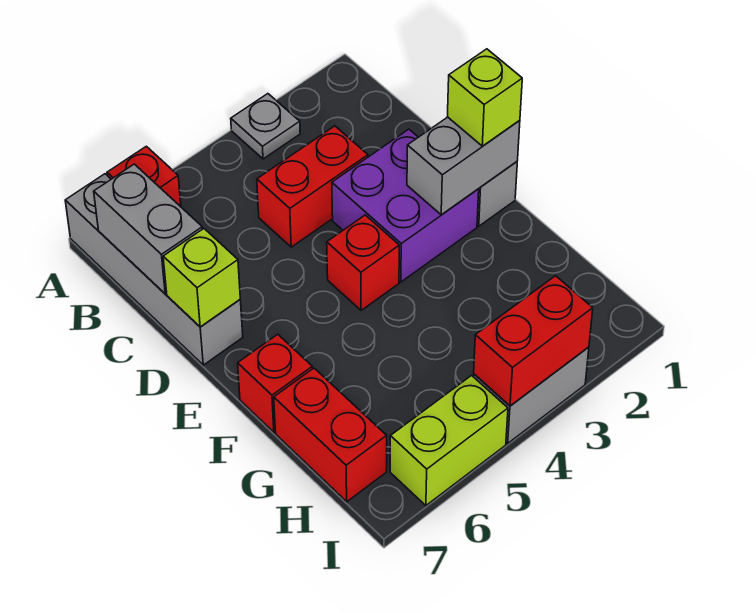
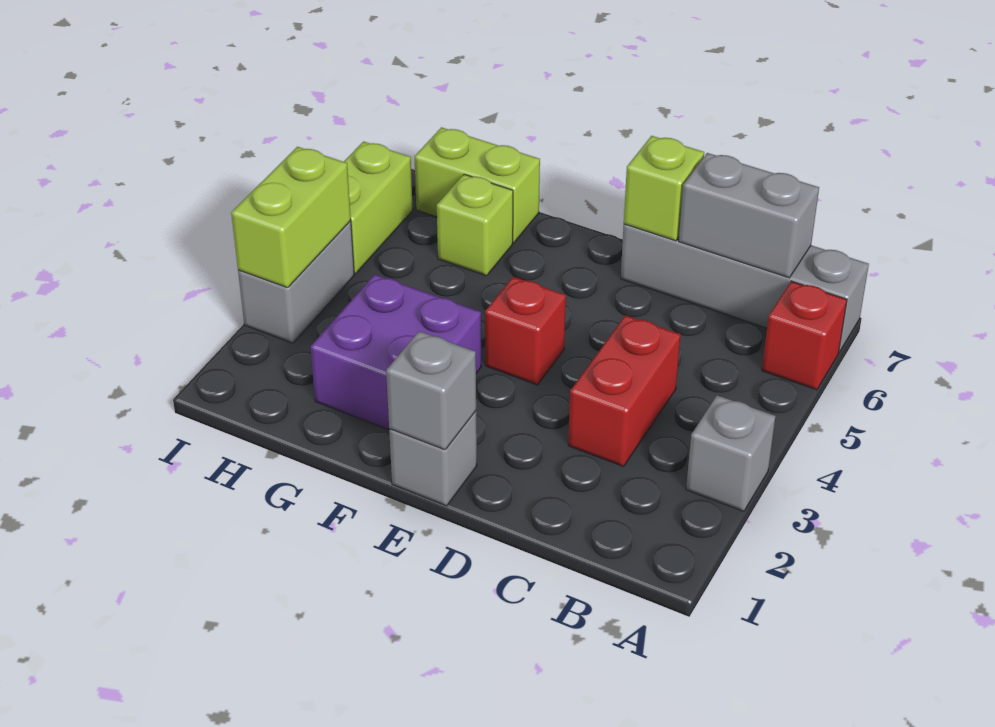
grey 1x1 plate [231,94,300,159] -> grey 1x1 brick [686,395,775,511]
purple 2x2 brick [332,129,479,282] -> purple 2x2 brick moved to [310,274,481,430]
grey 1x2 brick [407,117,520,215] -> grey 1x1 brick [386,331,476,450]
lime 1x1 brick [447,49,522,146] -> lime 1x1 brick moved to [437,174,513,276]
red 1x1 brick [238,334,312,432] -> none
red 1x2 brick [274,368,387,502] -> lime 1x2 brick [415,127,540,243]
red 1x2 brick [474,276,593,406] -> lime 1x2 brick [231,147,351,288]

